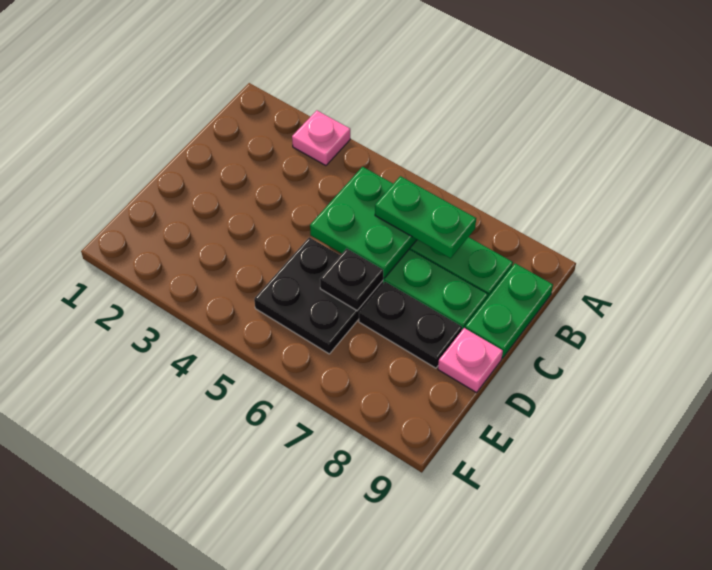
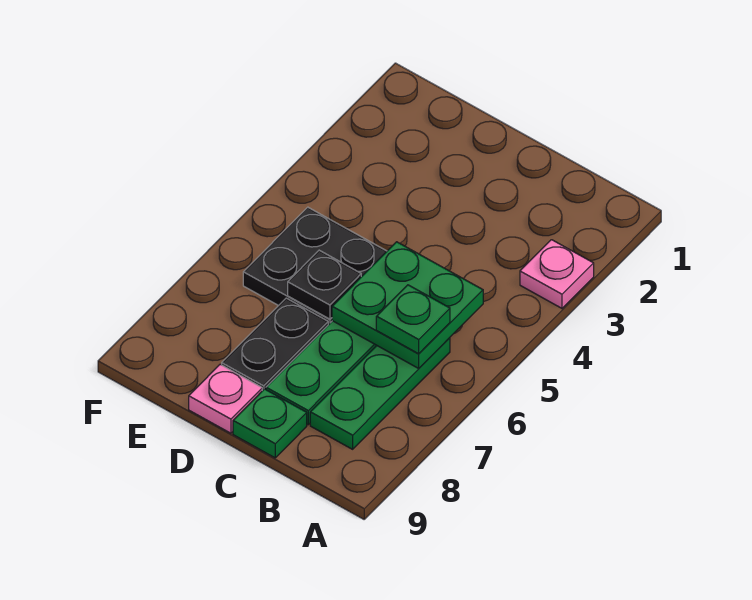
green 1x2 plate [375,176,476,258] -> green 1x1 plate [376,285,450,354]
green 1x2 plate [465,263,553,358] -> green 1x1 plate [233,389,307,458]

